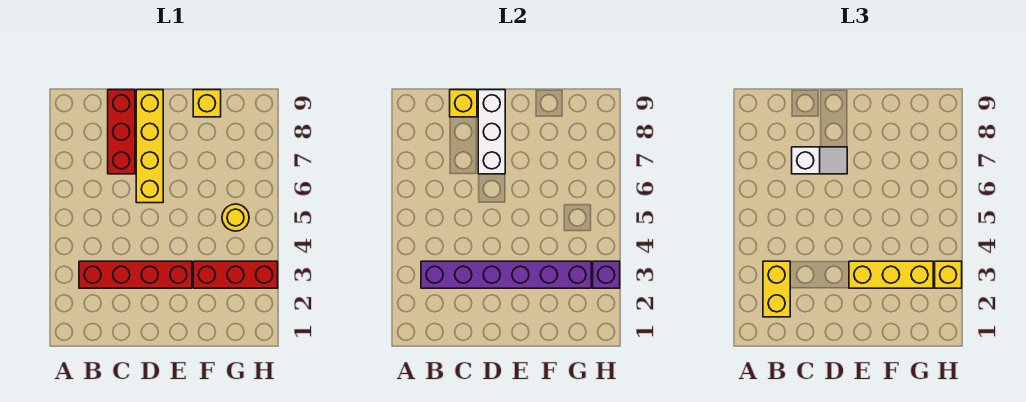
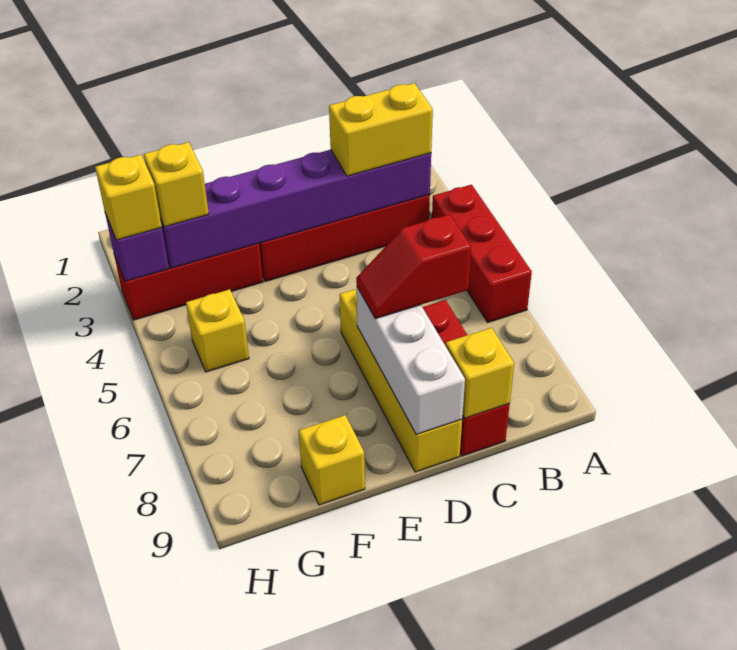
none -> red 1x3 brick [432,185,532,322]
yellow 1x2 brick [763,261,790,317] -> yellow 1x2 brick turned to [329,83,433,176]
white 1x2 slope [792,147,847,174] -> red 1x2 slope [356,214,471,319]
yellow 1x3 brick [849,261,933,288] -> yellow 1x1 brick [144,142,209,227]
yellow 1x1 round brick [222,204,249,231] -> yellow 1x1 brick [186,289,249,372]

